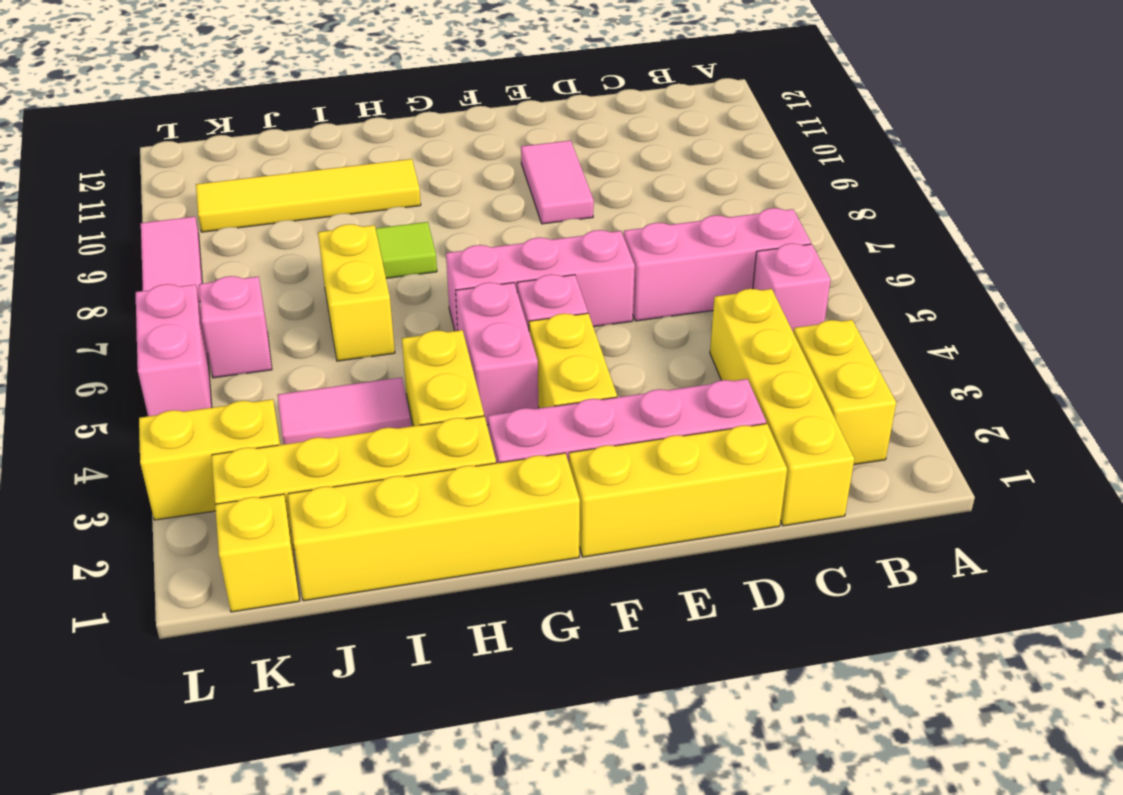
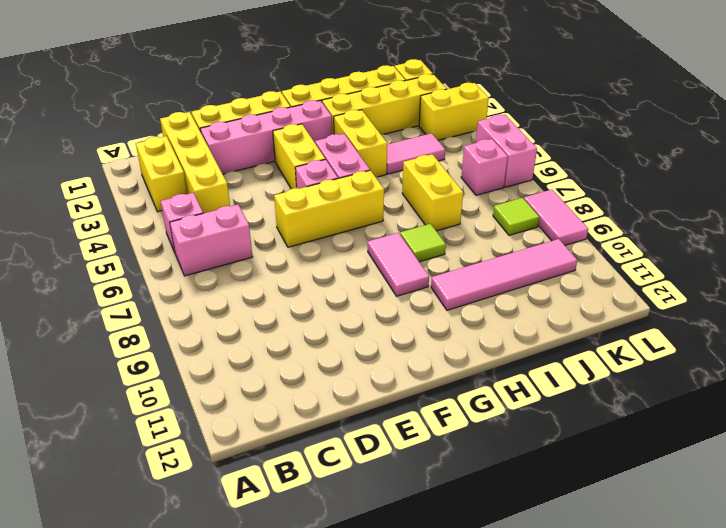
pink 1x3 brick [624,208,811,321] -> pink 1x2 brick [170,205,252,276]
pink 1x3 brick [446,230,635,331] -> yellow 1x3 brick [274,170,384,247]
pink 1x2 tile [521,140,594,224] -> pink 1x2 tile moved to [368,233,429,296]
yellow 1x4 tile [196,159,421,232] -> pink 1x4 tile [431,239,577,310]
none -> lime 1x1 tile [493,198,539,235]

